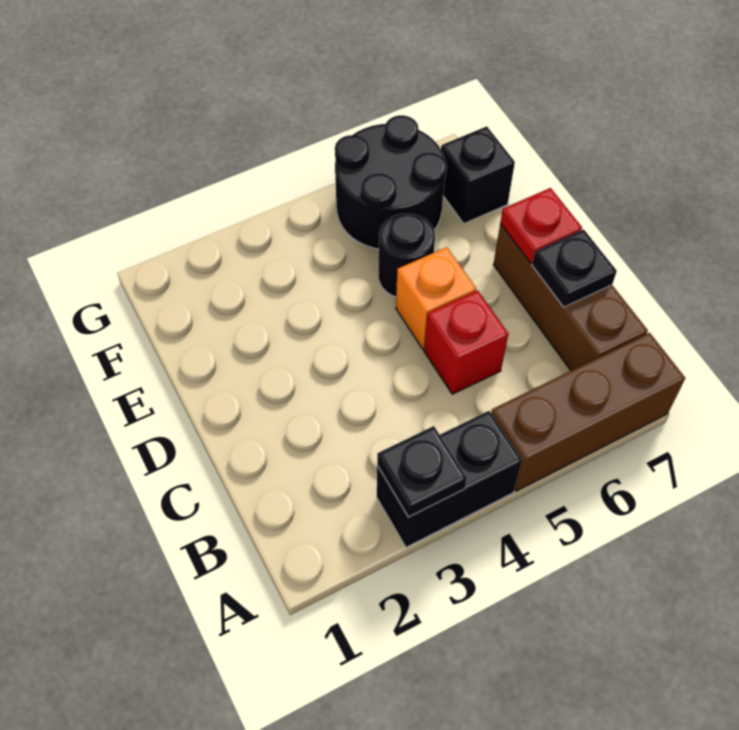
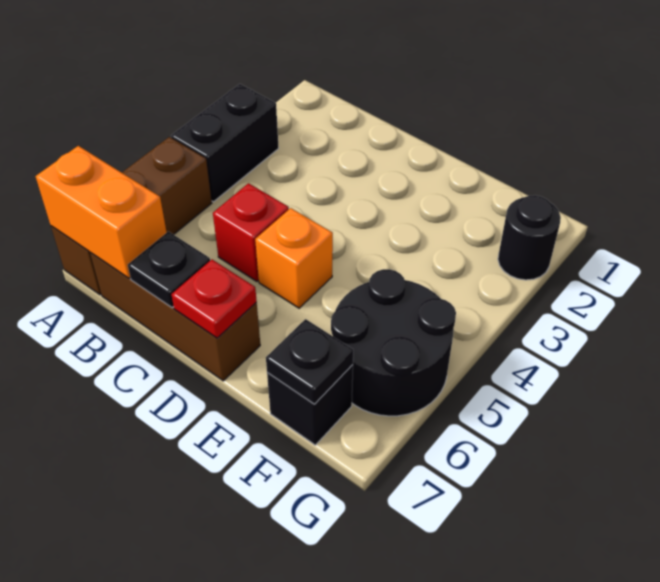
black 1x1 plate [377,426,467,517] -> black 1x1 plate moved to [266,319,353,404]
none -> orange 1x2 brick [36,146,167,278]
black 1x1 round brick [379,214,435,297] -> black 1x1 round brick moved to [498,195,561,280]

